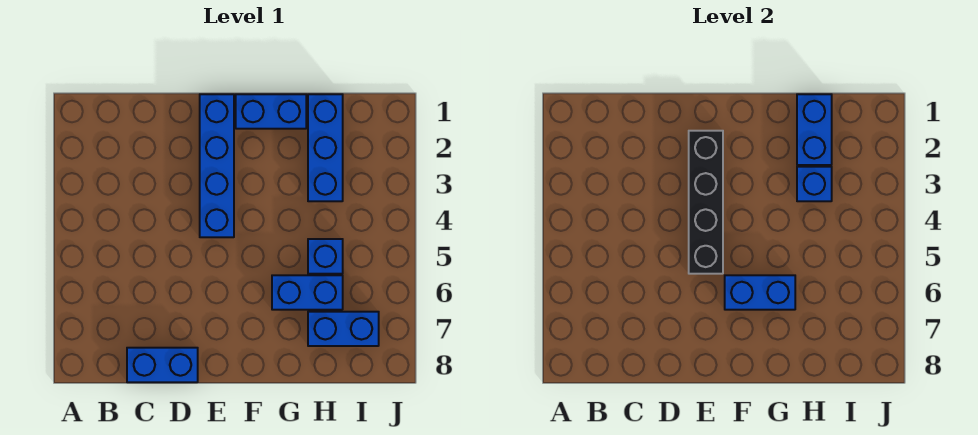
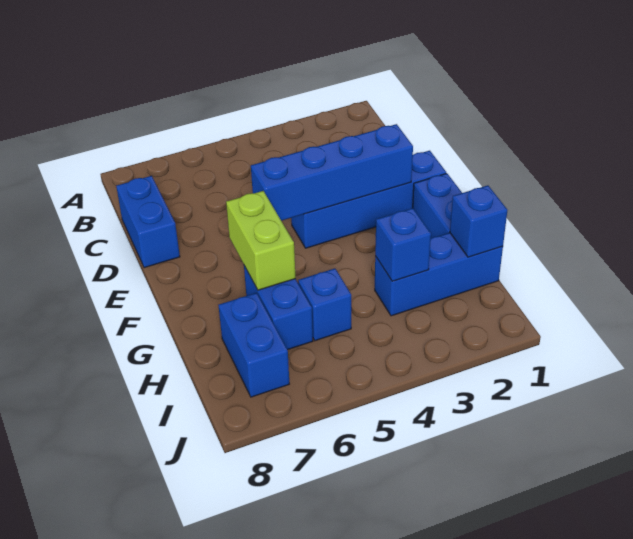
black 1x4 brick [689,131,723,274] -> blue 1x4 brick [251,124,413,221]
blue 1x2 brick [725,275,795,310] -> lime 1x2 brick [226,191,296,290]
blue 1x2 brick [797,94,832,165] -> blue 1x1 brick [450,185,507,257]

